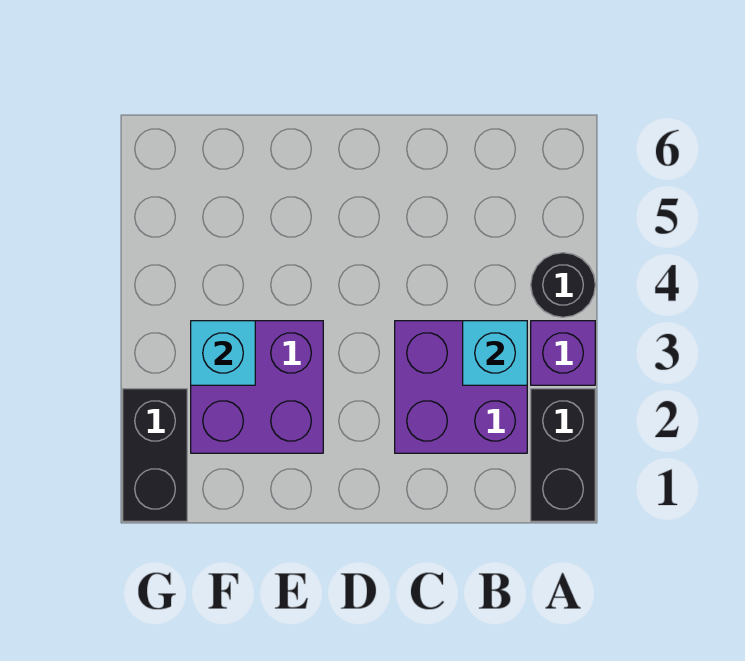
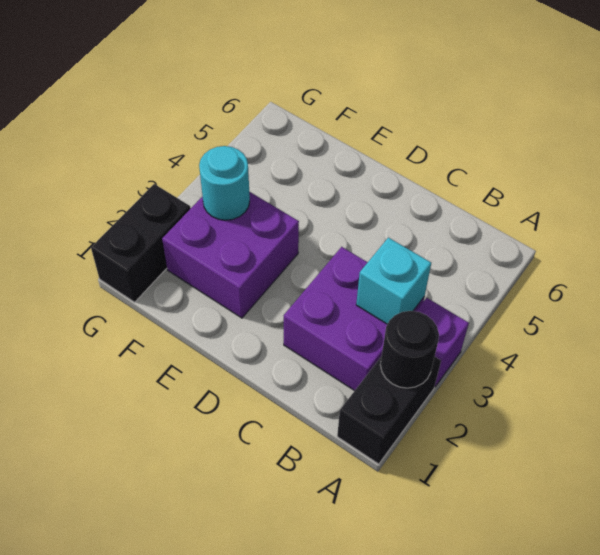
black 1x1 round brick [531,253,595,317] -> black 1x1 round brick moved to [380,311,439,388]
cyan 1x1 brick [191,321,255,385] -> cyan 1x1 round brick [199,146,250,220]

